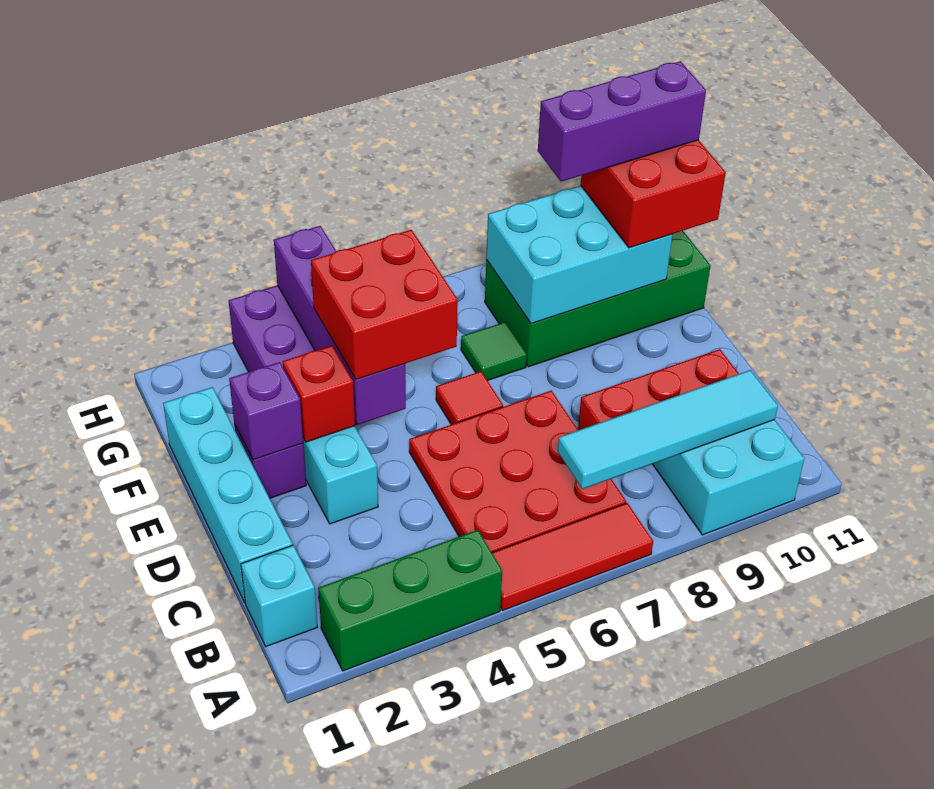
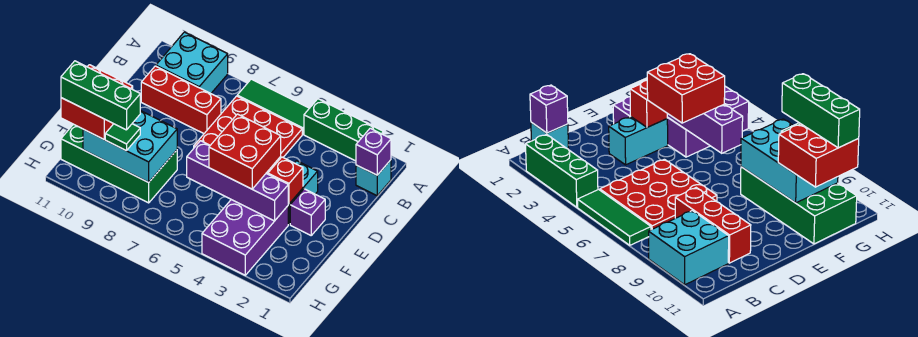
red 1x3 tile [492,503,653,610] -> green 1x3 tile [237,79,309,134]
cyan 1x4 tile [558,370,778,489] -> none
cyan 1x4 brick [163,387,293,602] -> none
purple 1x1 brick [229,362,303,460] -> purple 1x1 brick moved to [356,128,391,175]
purple 1x4 brick [274,226,406,425] -> purple 1x4 brick turned to [187,141,288,221]
red 1x1 tile [436,371,503,425] -> none
green 1x1 tile [461,322,527,381] -> green 1x1 tile moved to [105,124,140,151]
purple 1x3 brick [538,61,706,182] -> green 1x3 brick [61,61,140,130]

